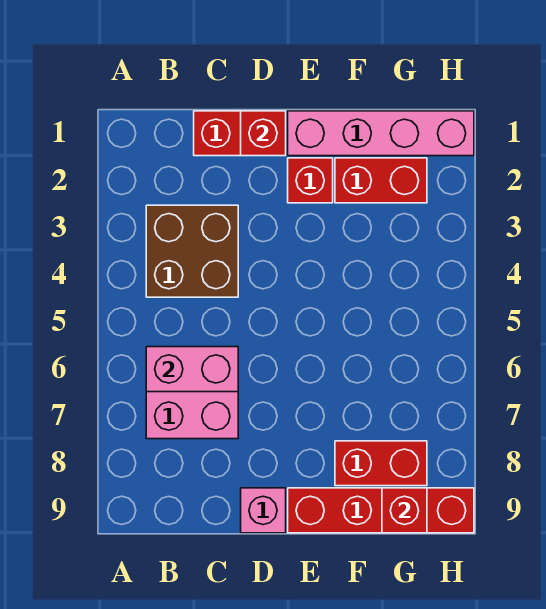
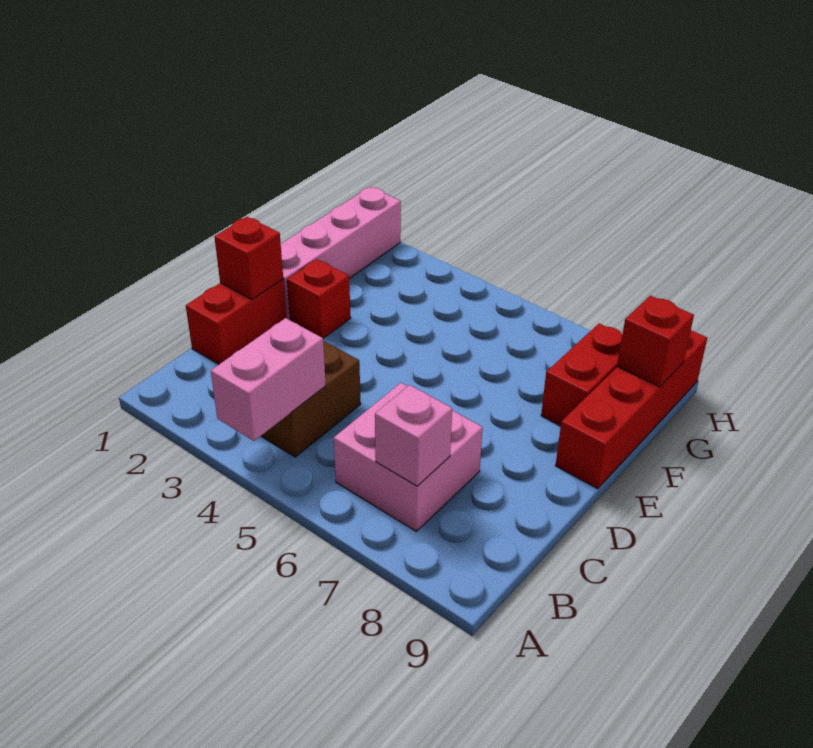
pink 1x2 brick [146,347,238,392] -> pink 1x2 brick moved to [211,318,326,441]
pink 1x1 brick [241,488,286,533] -> pink 1x1 brick moved to [375,385,452,486]
red 1x2 brick [335,158,427,203] -> none

